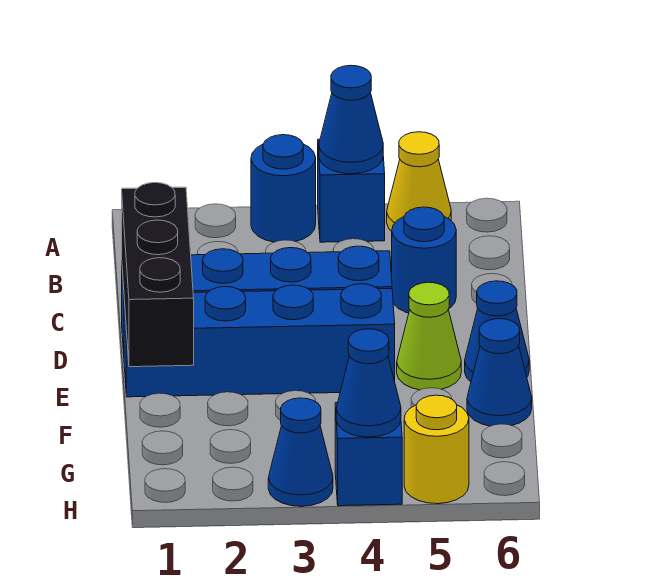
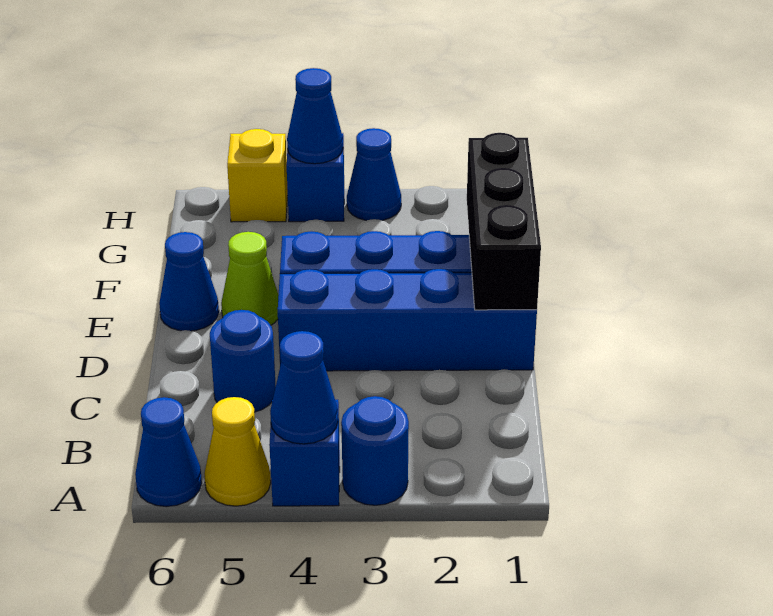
blue 1x1 cone [467,319,532,426] -> blue 1x1 cone moved to [135,397,202,507]
yellow 1x1 round brick [404,395,469,504] -> yellow 1x1 brick [227,129,288,222]

